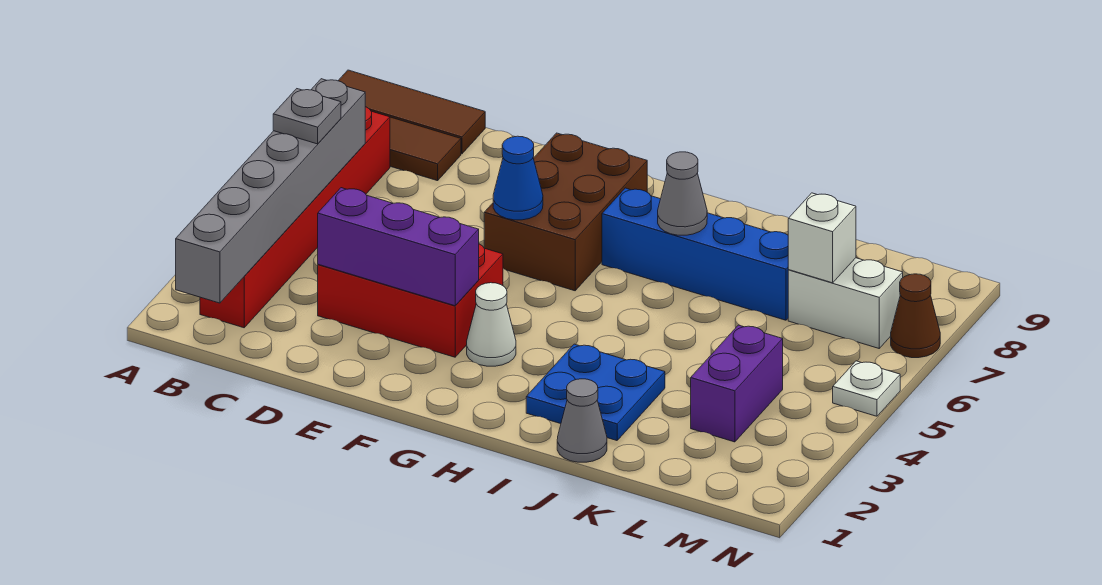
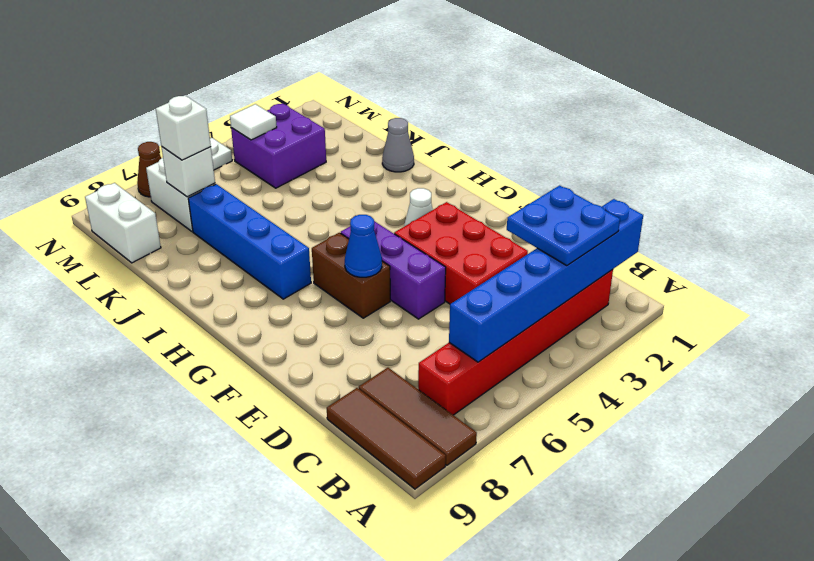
grey 1x6 brick [176,79,365,303] -> blue 1x6 brick [449,199,643,362]
grey 1x1 plate [273,89,341,144] -> none
purple 1x3 brick [318,188,479,306] -> purple 1x3 brick moved to [341,221,446,319]
brown 2x3 brick [484,133,647,291] -> brown 1x2 brick [312,233,390,318]
blue 2x2 plate [526,344,665,441] -> blue 2x2 plate moved to [507,185,620,266]
grey 1x1 cone [658,152,707,235] -> none
purple 1x2 brick [691,325,783,442] -> purple 2x2 brick [231,103,326,188]
none -> white 1x1 brick [156,95,211,160]
none -> white 1x2 brick [85,183,161,263]
none -> white 1x1 tile [230,104,277,140]

